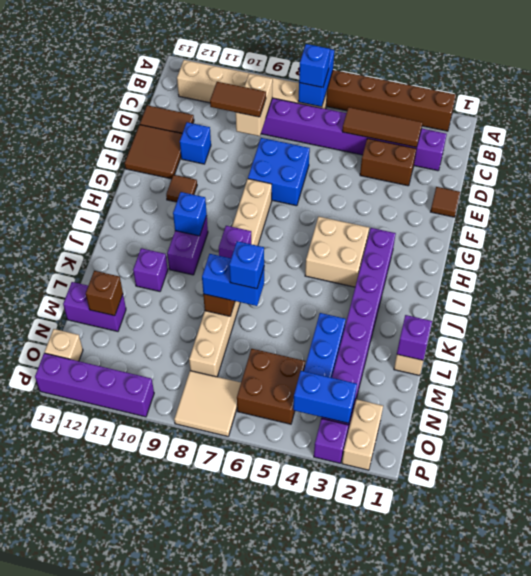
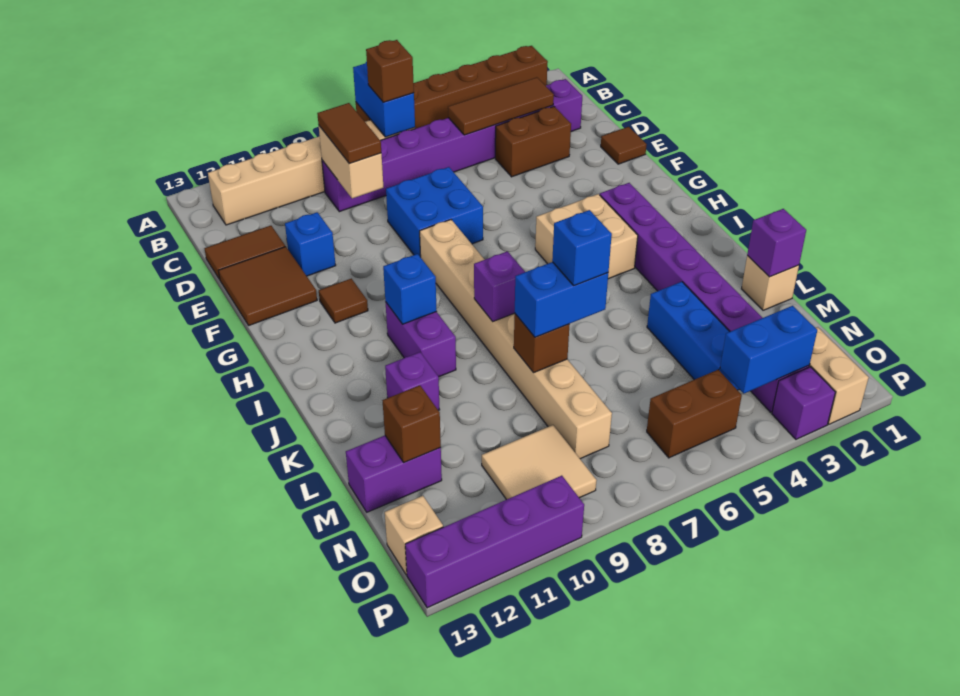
blue 1x1 brick [299,44,330,87] -> brown 1x1 brick [366,40,414,102]
brown 1x2 tile [210,82,266,117] -> brown 1x2 tile turned to [317,103,381,164]
brown 2x2 brick [237,349,305,424] -> brown 1x2 brick [647,370,742,458]
tan 2x2 tile [174,371,241,436] -> tan 2x2 tile moved to [482,425,597,500]

